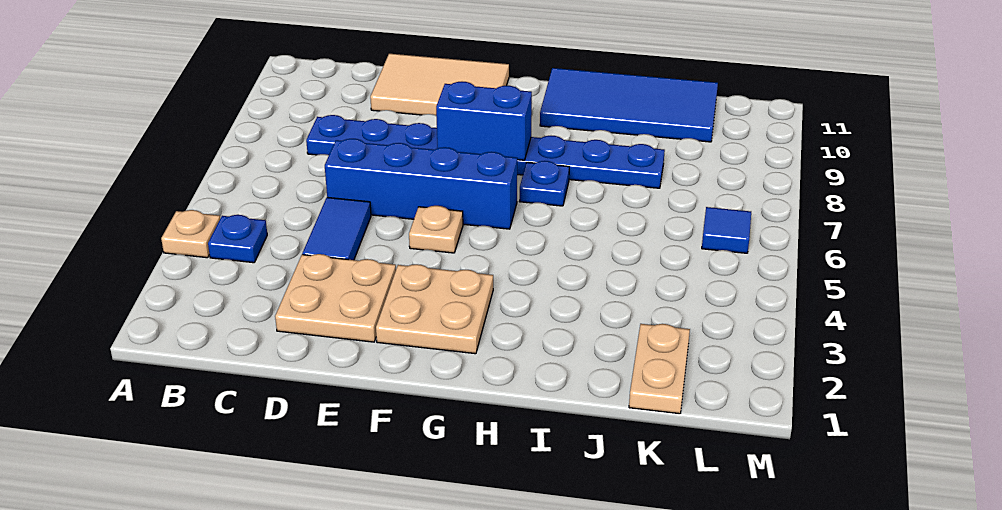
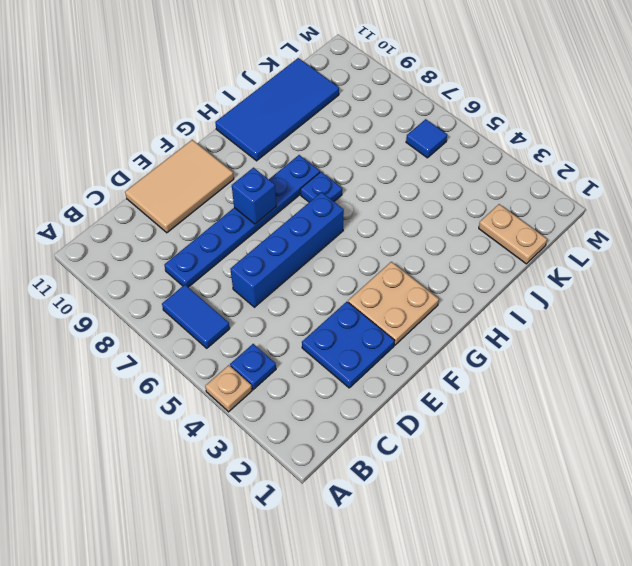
blue 1x8 plate [306,115,665,188] -> blue 1x6 plate [164,155,320,287]
tan 2x2 plate [275,254,396,342] -> blue 2x2 plate [302,302,395,388]
blue 1x2 tile [302,197,371,260] -> blue 1x2 tile moved to [162,285,230,348]
tan 1x1 plate [409,206,463,253] -> none
blue 1x2 brick [436,82,532,160] -> blue 1x1 brick [232,168,276,224]

